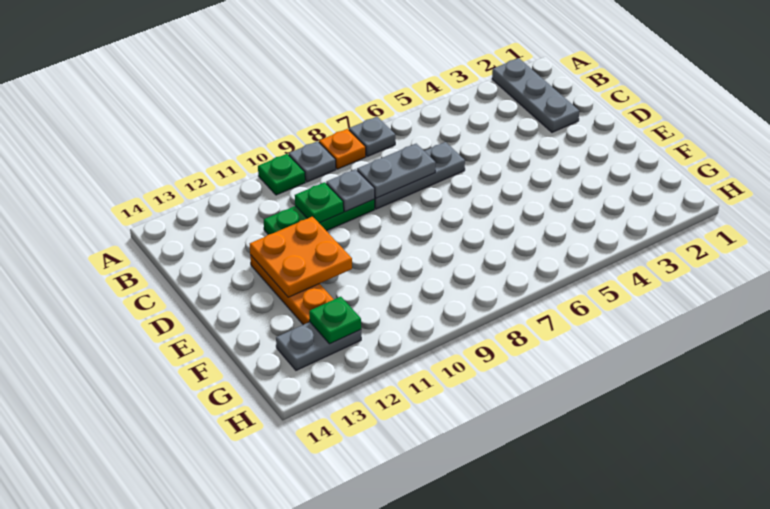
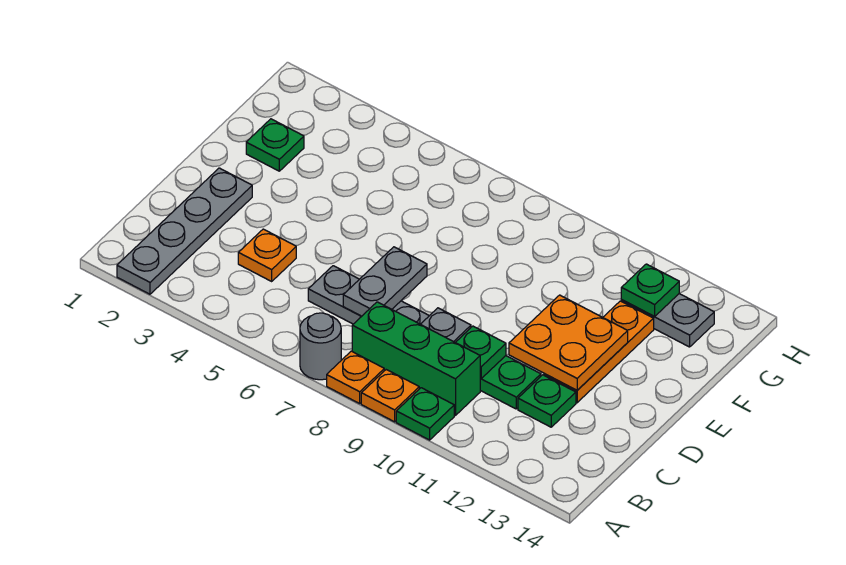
grey 1x3 plate [492,58,579,132] -> grey 1x4 plate [117,168,252,294]
grey 1x1 plate [349,117,395,156] -> grey 1x1 round brick [300,313,341,380]
grey 1x1 plate [289,141,336,182] -> orange 1x1 plate [361,370,419,422]
none -> green 1x3 brick [352,302,481,415]
none -> orange 1x1 plate [238,229,296,281]
grey 1x2 plate [357,144,436,198] -> grey 1x2 plate turned to [343,247,427,316]
none -> green 1x1 plate [518,375,576,427]
none -> green 1x1 plate [246,119,304,171]

